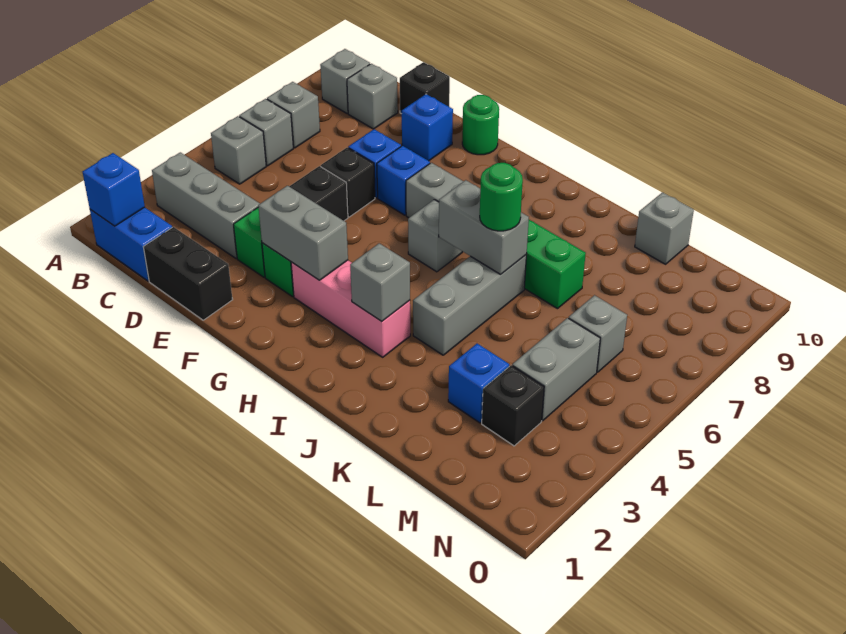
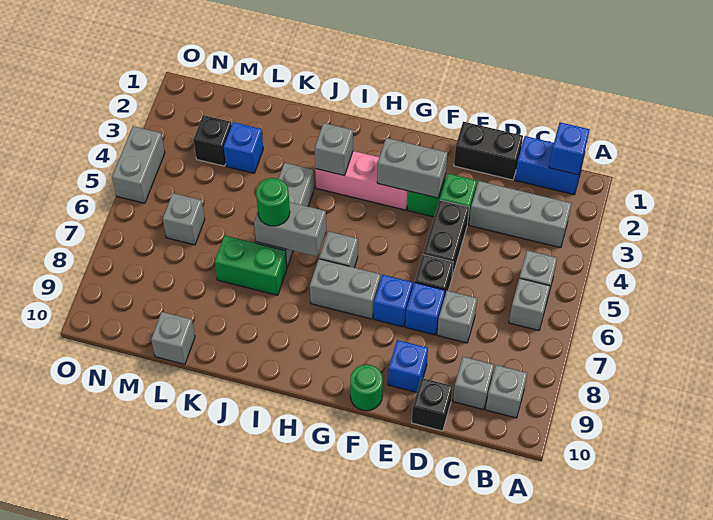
grey 1x1 brick [267,82,320,148] -> grey 1x1 brick moved to [437,291,477,343]
grey 1x2 brick [512,318,600,421] -> grey 1x2 brick moved to [112,126,165,203]

